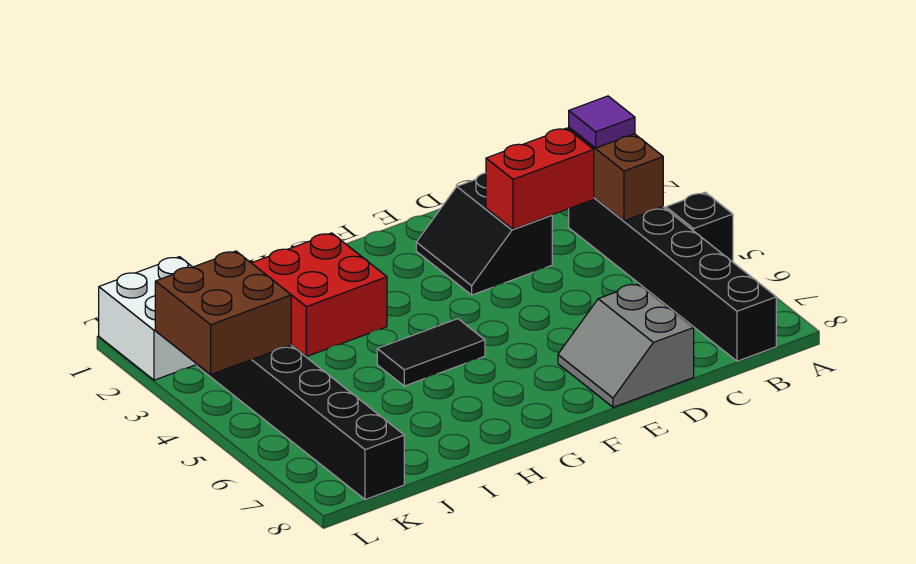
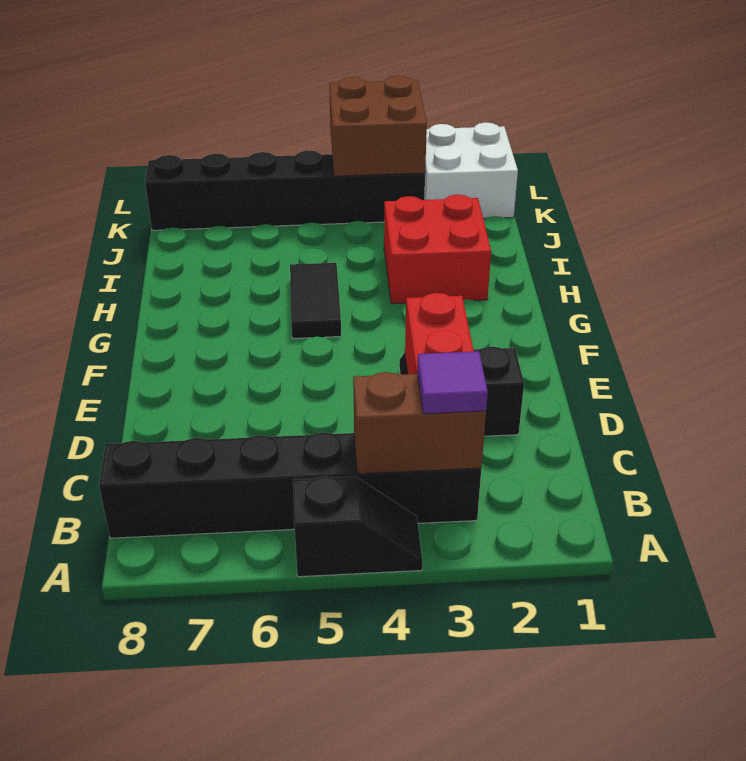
grey 2x2 slope [558,284,694,407] -> none

